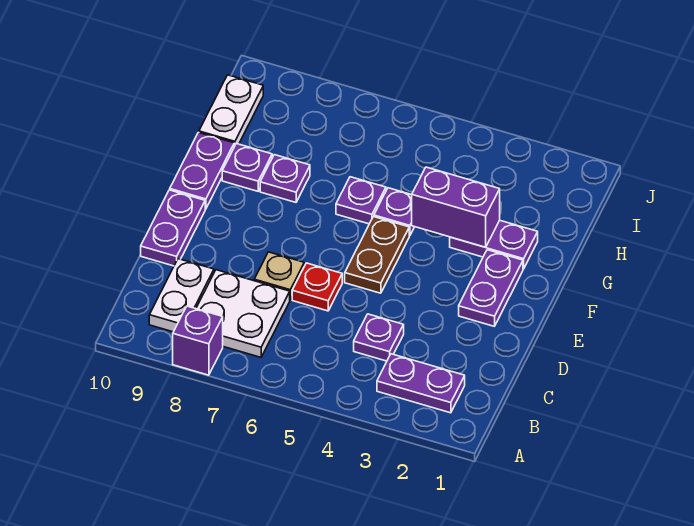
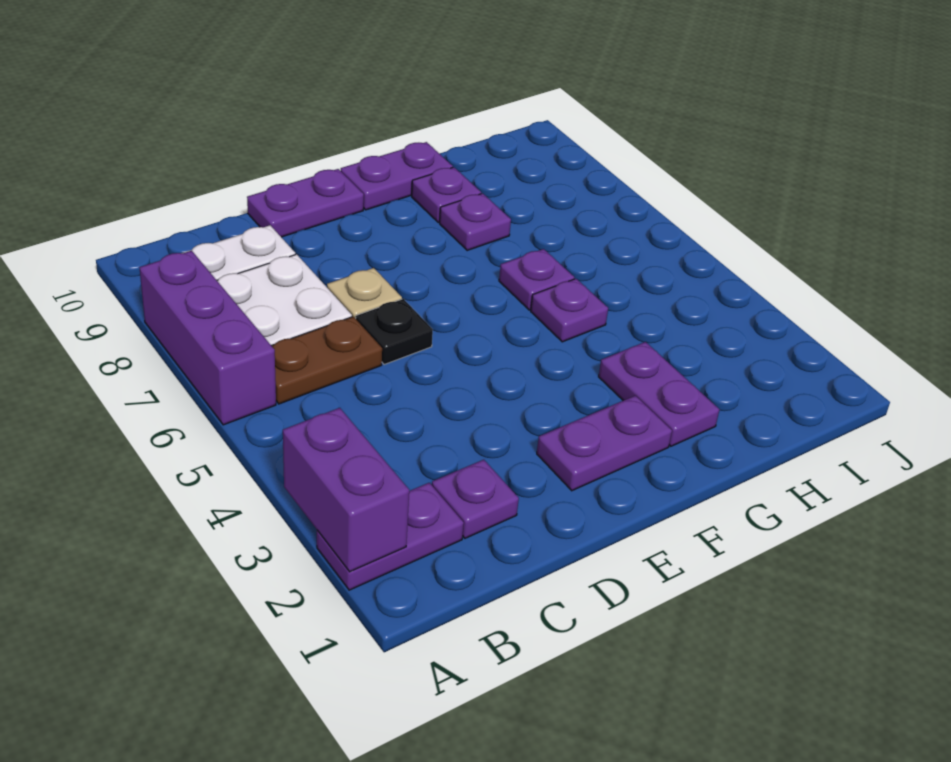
purple 1x1 brick [173,306,223,375] -> purple 1x3 brick [139,251,276,425]
purple 1x2 plate [377,354,465,413] -> purple 1x2 plate turned to [317,483,464,590]
purple 1x1 plate [354,314,404,361] -> purple 1x1 plate moved to [432,460,519,538]
red 1x1 plate [292,263,342,311] -> black 1x1 plate [356,299,433,365]
brown 1x2 plate [345,217,409,293] -> brown 1x2 plate moved to [272,317,382,404]
purple 1x2 brick [412,167,500,247] -> purple 1x2 brick moved to [283,408,409,572]
white 1x2 plate [199,75,263,146] -> none

